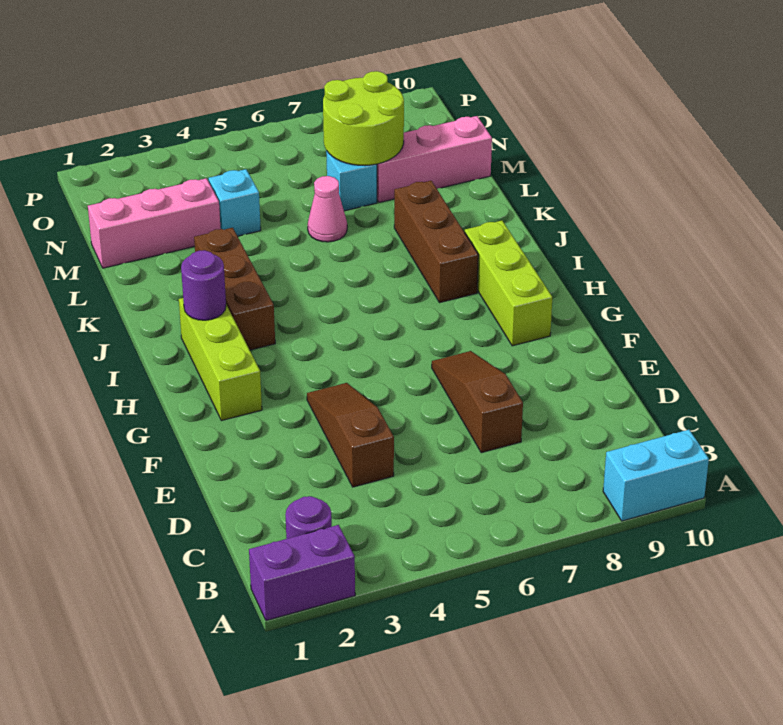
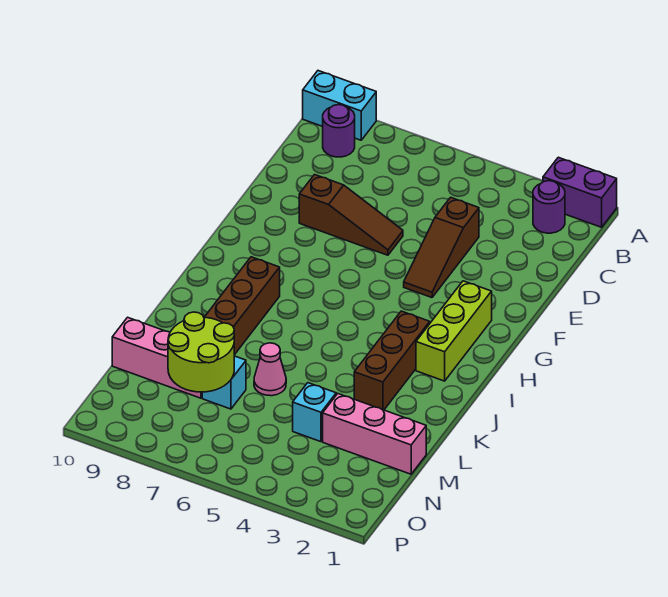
brown 1x3 slope [432,351,523,453] -> brown 1x3 slope turned to [299,175,403,255]
lime 1x3 brick [465,221,552,346] -> none
purple 1x1 round brick [181,250,226,320] -> purple 1x1 round brick moved to [323,105,355,157]

